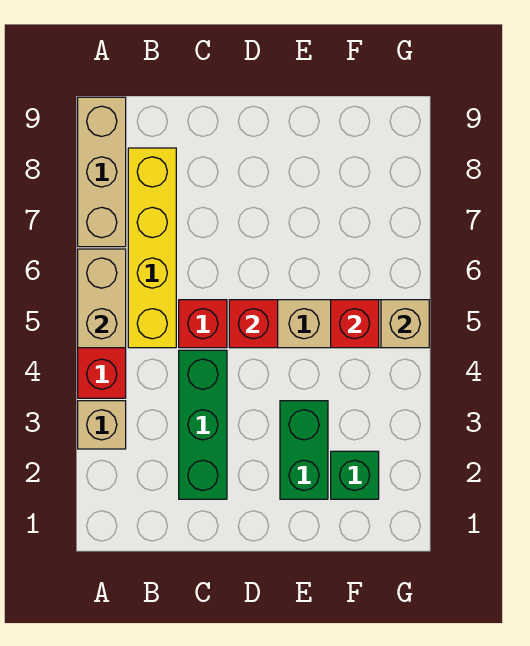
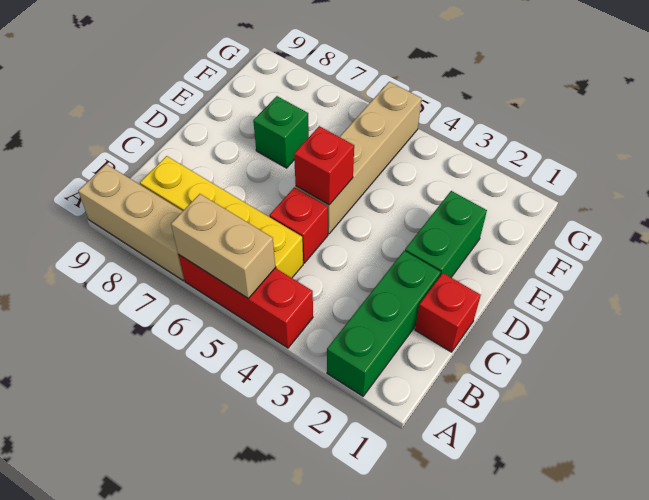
tan 1x1 brick [78,401,126,449] -> none
green 1x3 brick [179,350,227,499] -> green 1x3 brick turned to [327,251,441,396]
green 1x2 brick [280,401,328,499] -> green 1x2 brick turned to [405,191,487,277]
green 1x1 brick [331,451,379,499] -> green 1x1 brick moved to [253,96,309,168]
red 1x1 brick [331,300,379,348] -> red 1x1 brick moved to [415,273,481,352]
tan 1x1 brick [381,300,429,348] -> none

